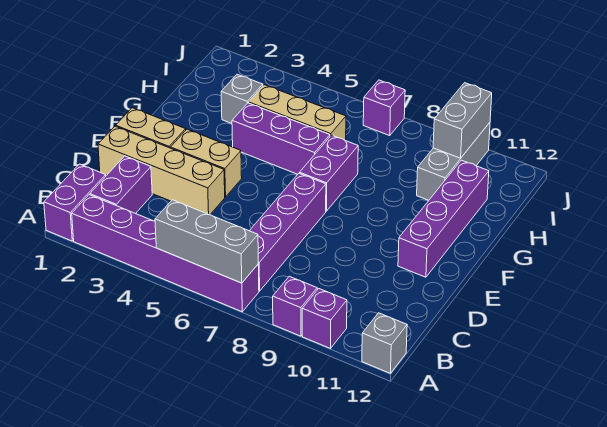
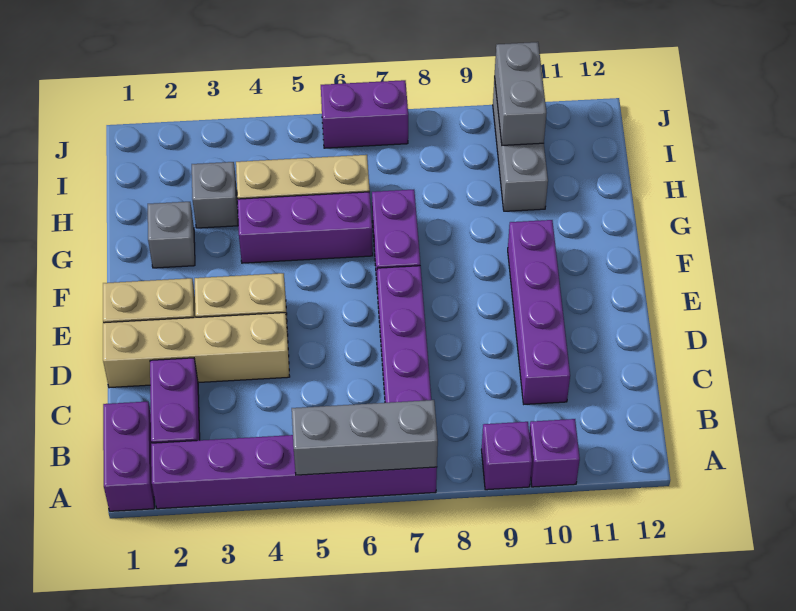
grey 1x1 brick [362,313,407,373] -> grey 1x1 brick moved to [148,202,195,268]
purple 1x4 brick [398,160,489,277] -> purple 1x4 brick moved to [508,220,570,404]
purple 1x1 brick [363,80,405,135] -> purple 1x2 brick [321,80,408,148]

